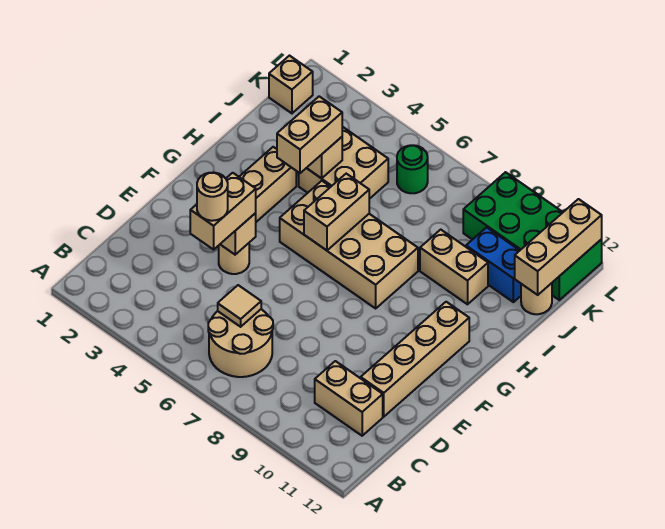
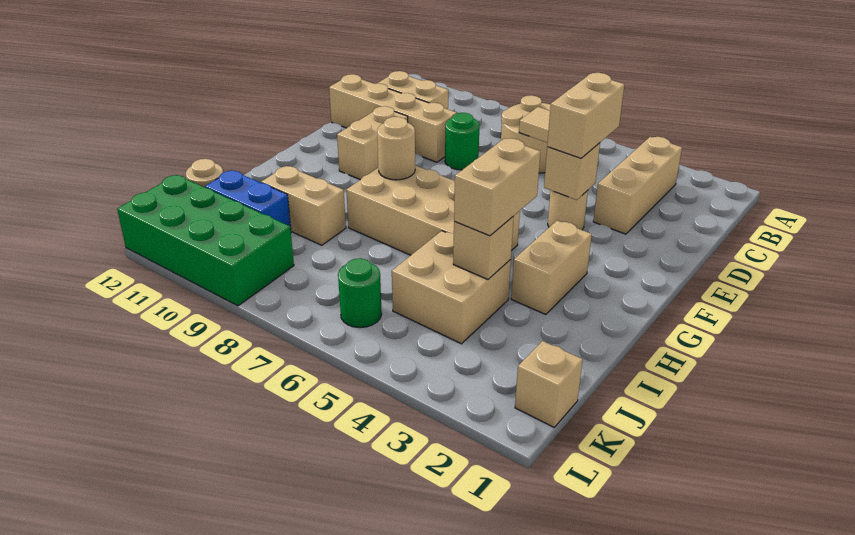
tan 1x1 round brick [197,173,228,221] -> tan 1x1 round brick moved to [377,117,415,180]
none -> green 1x1 round brick [445,113,480,170]
tan 1x4 brick [361,302,469,417] -> tan 1x4 brick turned to [329,74,457,162]
tan 1x2 brick [304,174,369,250] -> tan 1x2 brick moved to [337,106,408,180]
tan 1x3 brick [515,199,602,295] -> tan 1x3 brick moved to [593,137,682,234]

